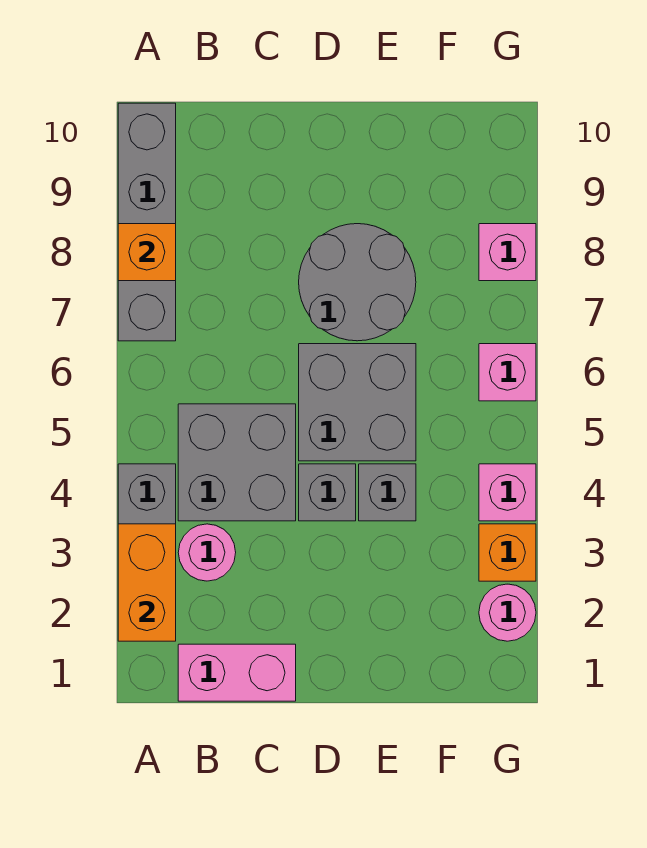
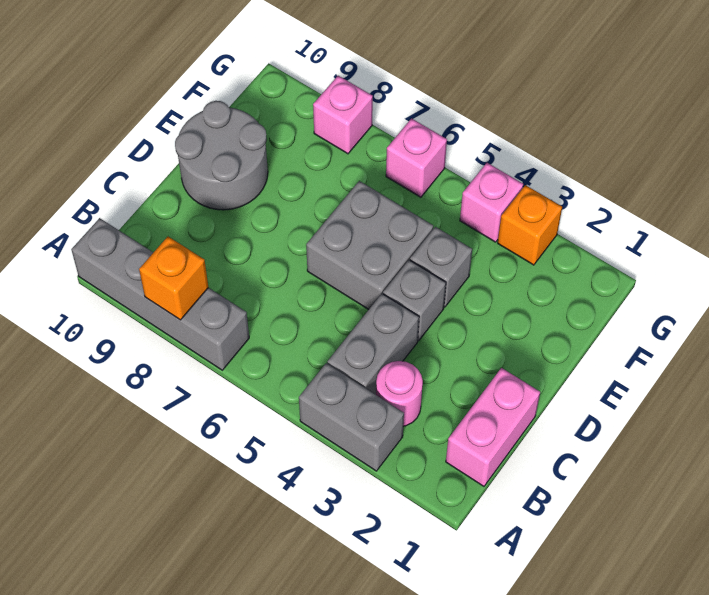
orange 1x2 brick [118,524,176,641] -> none
grey 2x2 brick [178,404,296,521] -> grey 1x2 brick [327,294,419,395]
grey 2x2 round brick [299,224,416,341] -> grey 2x2 round brick moved to [175,101,268,210]
pink 1x1 round brick [479,584,536,641] -> none

